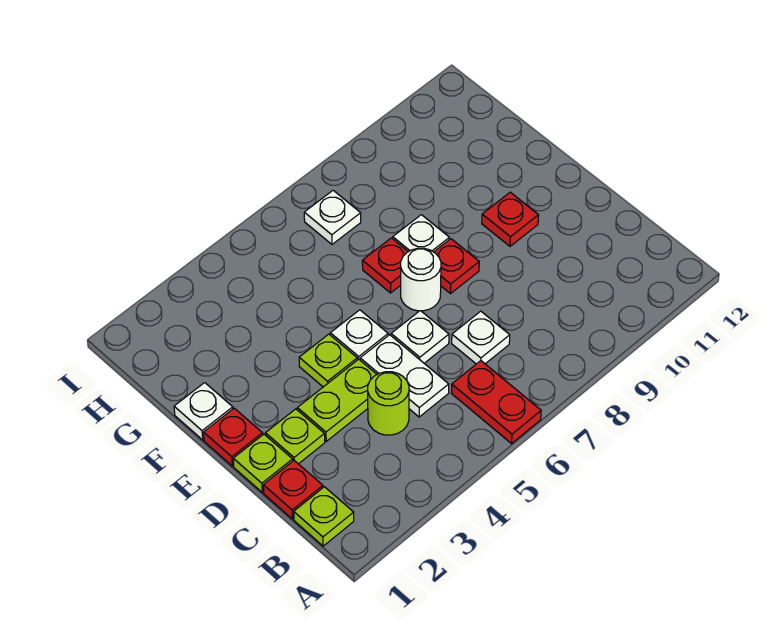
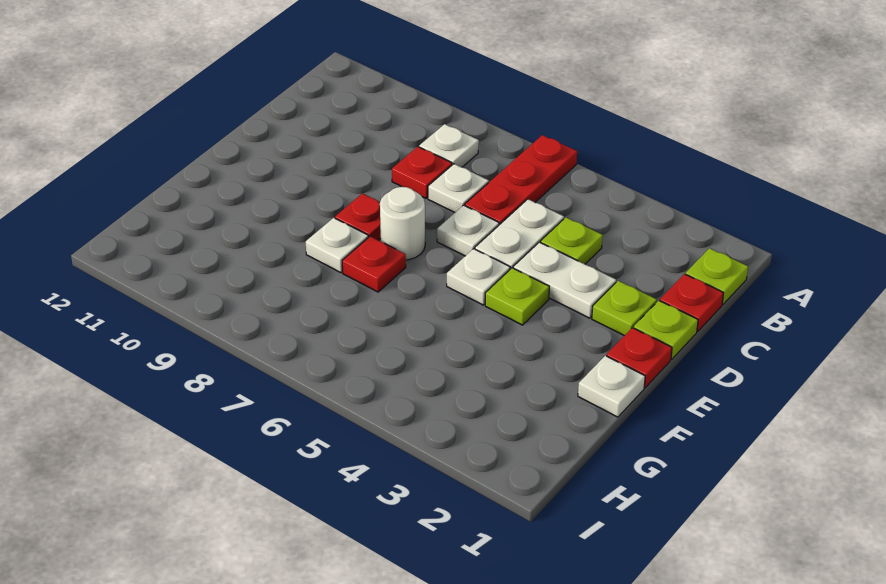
red 1x2 plate [451,361,541,444] -> red 1x3 plate [465,135,577,225]
lime 1x1 round brick [368,372,409,435] -> lime 1x1 plate [540,217,603,264]
lime 1x2 plate [297,359,377,441] -> white 1x2 plate [513,242,616,318]
red 1x1 plate [482,192,539,246] -> red 1x1 plate moved to [392,147,452,198]
white 1x1 plate [304,190,361,244] -> white 1x1 plate moved to [419,124,479,167]

